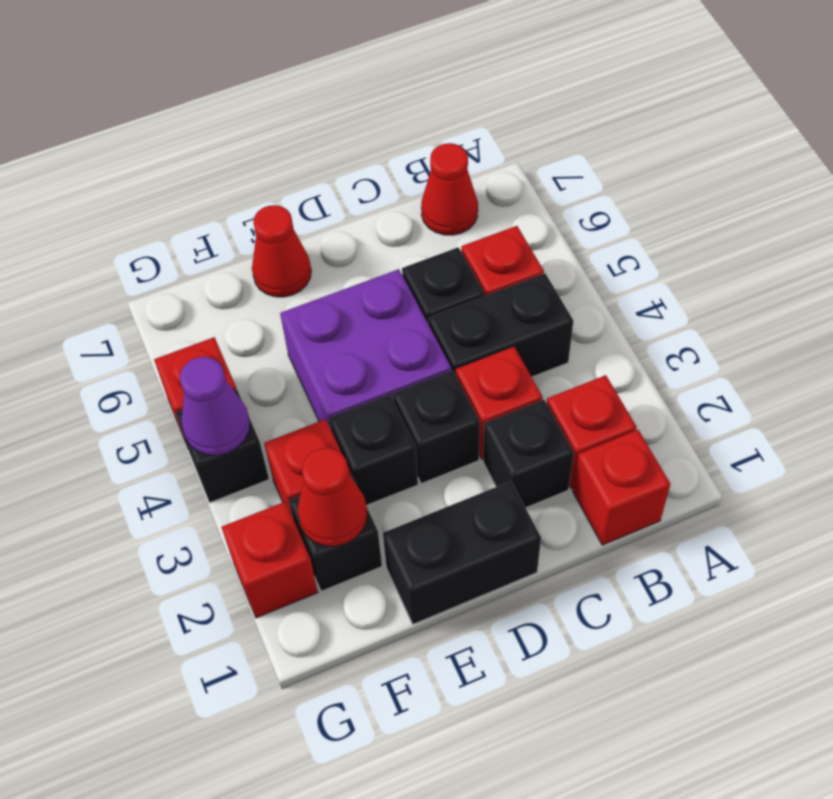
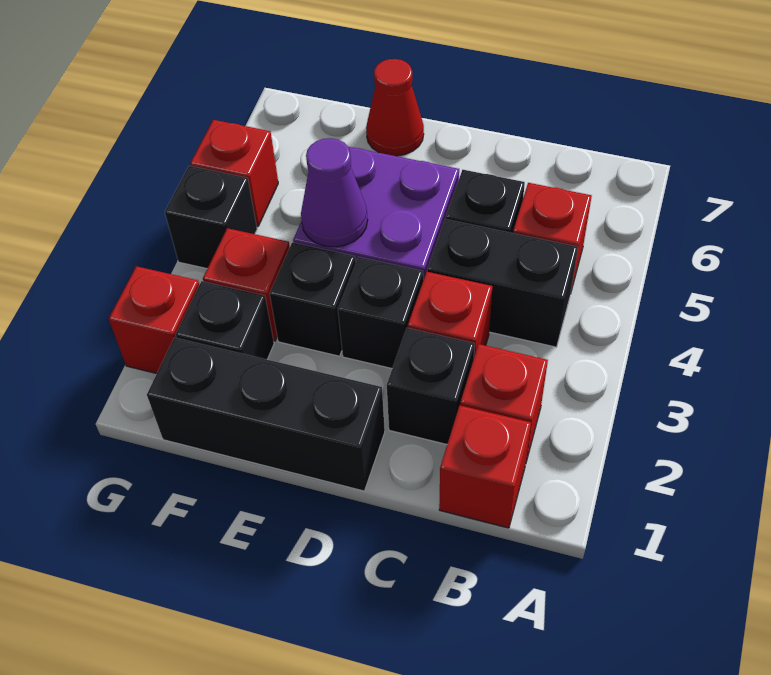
red 1x1 cone [421,143,478,235] -> none
black 1x2 brick [383,481,541,624] -> black 1x3 brick [147,338,385,491]
red 1x1 cone [297,448,367,546] -> none
purple 1x1 cone [180,357,250,455] -> purple 1x1 cone moved to [301,138,368,247]

